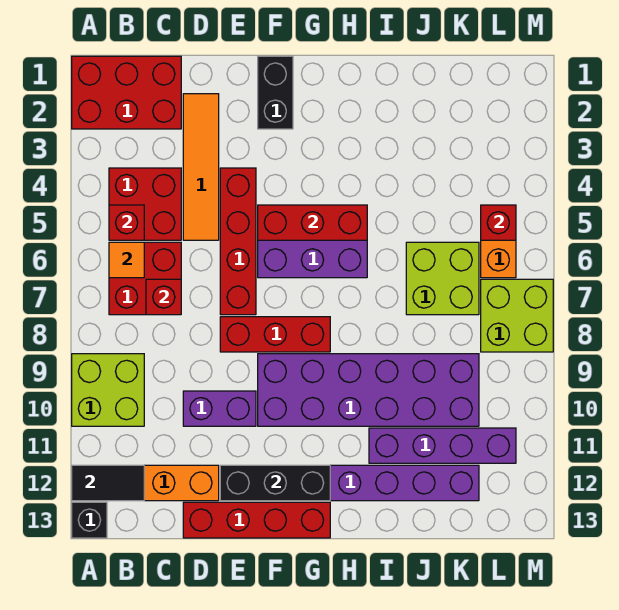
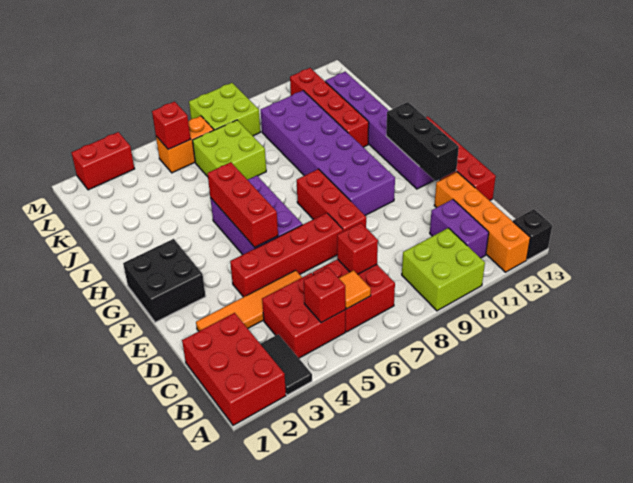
black 1x2 tile [72,465,144,501] -> black 1x2 tile moved to [261,334,312,395]
purple 1x2 brick [183,391,256,426] -> purple 1x2 brick moved to [430,199,489,258]
black 1x2 brick [258,56,293,129] -> black 2x2 brick [123,239,206,322]
purple 1x4 brick [369,428,516,463] -> red 1x4 brick [290,68,369,147]
none -> red 1x2 brick [71,132,134,190]

